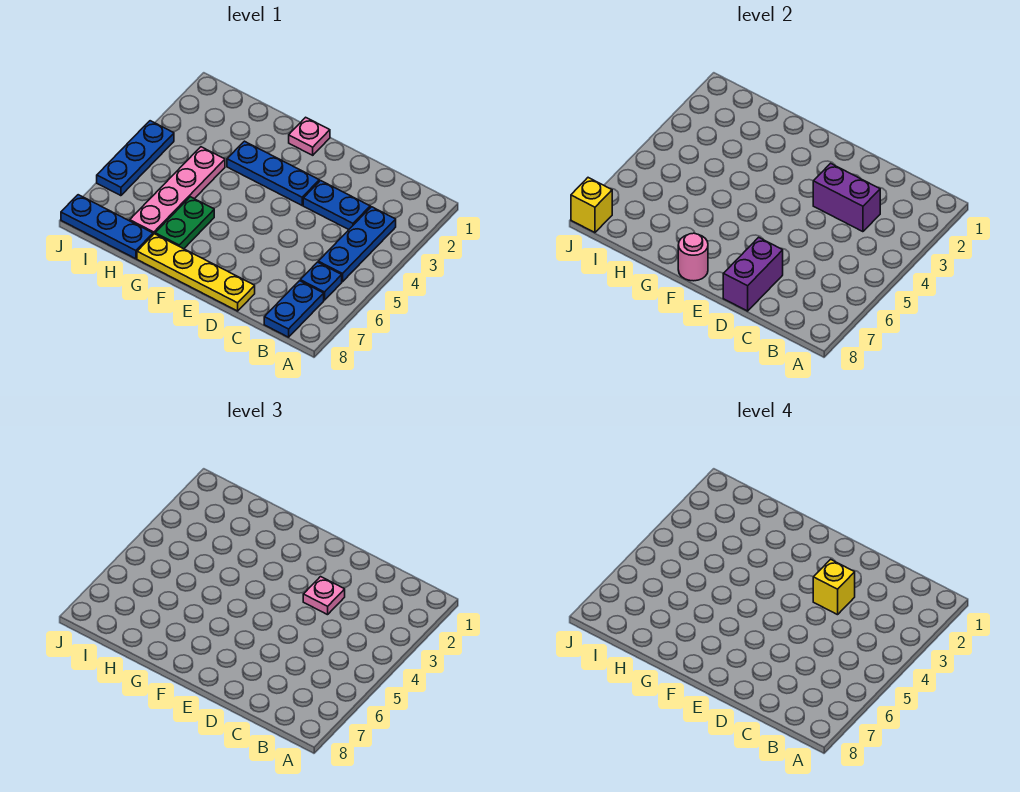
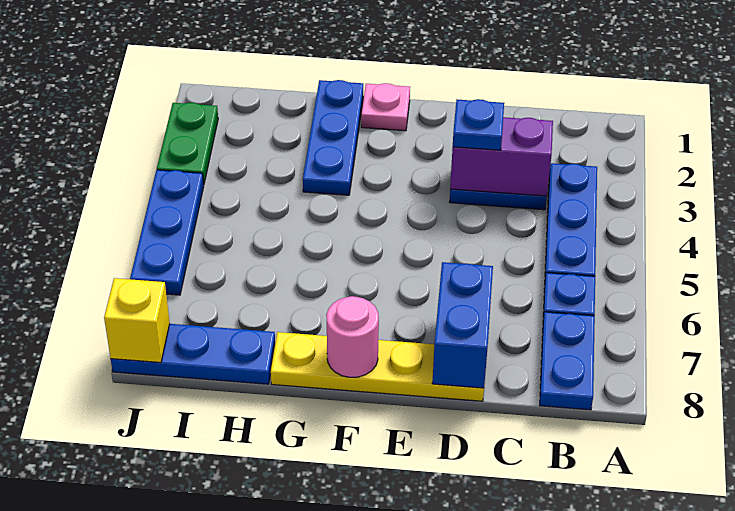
pink 1x1 plate [303,577,345,615] -> blue 1x1 plate [453,99,504,150]
yellow 1x1 brick [813,559,855,615] -> none
purple 1x2 brick [723,237,783,311] -> blue 1x2 brick [432,262,493,388]
blue 1x3 plate [227,141,319,205] -> blue 1x3 plate turned to [303,80,363,195]
green 1x2 plate [155,197,214,249] -> green 1x2 plate moved to [157,103,218,184]
pink 1x4 plate [130,147,225,234] -> none

